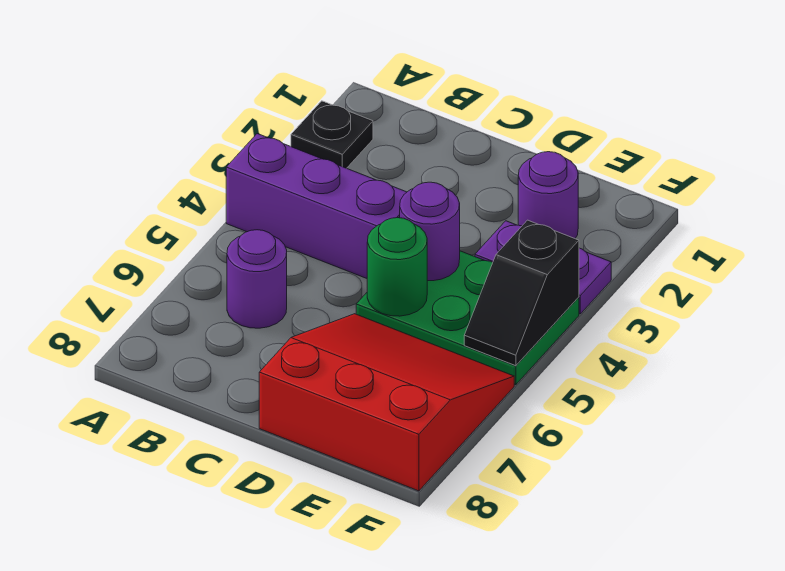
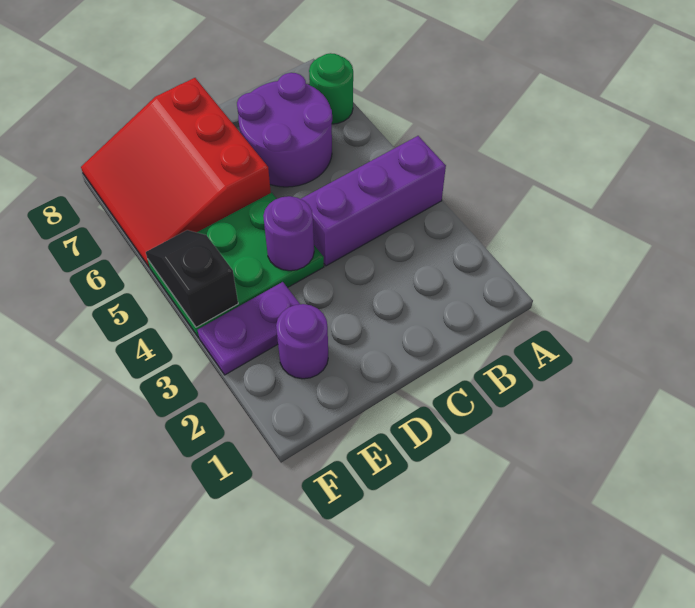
black 1x1 plate [291,101,373,168] -> none
purple 1x1 round brick [227,230,287,328] -> purple 2x2 round brick [237,73,332,187]
green 1x1 round brick [367,218,427,316] -> green 1x1 round brick moved to [309,53,353,124]
red 3x3 slope [259,314,514,491] -> red 3x3 slope turned to [81,78,271,267]

